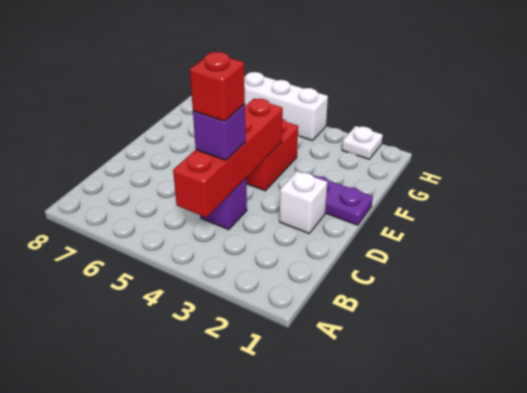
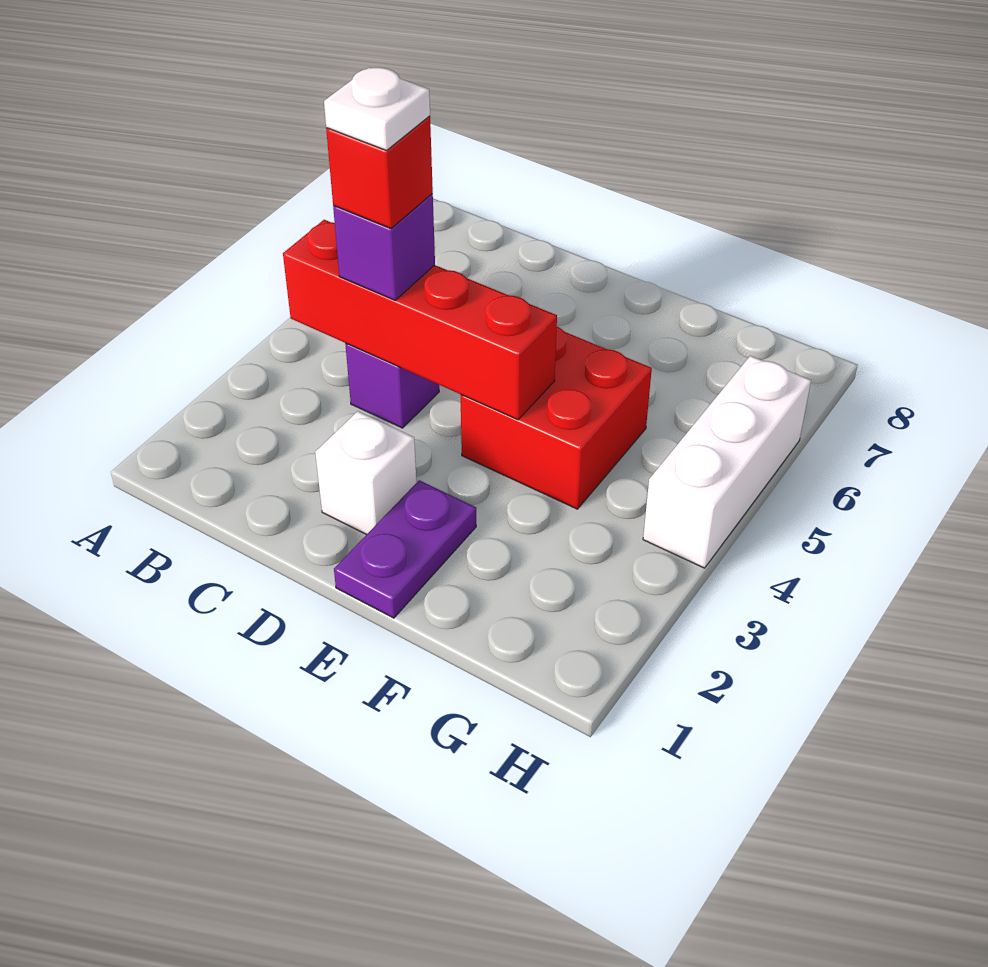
white 1x1 plate [342,126,383,159] -> white 1x1 plate moved to [324,67,430,150]

